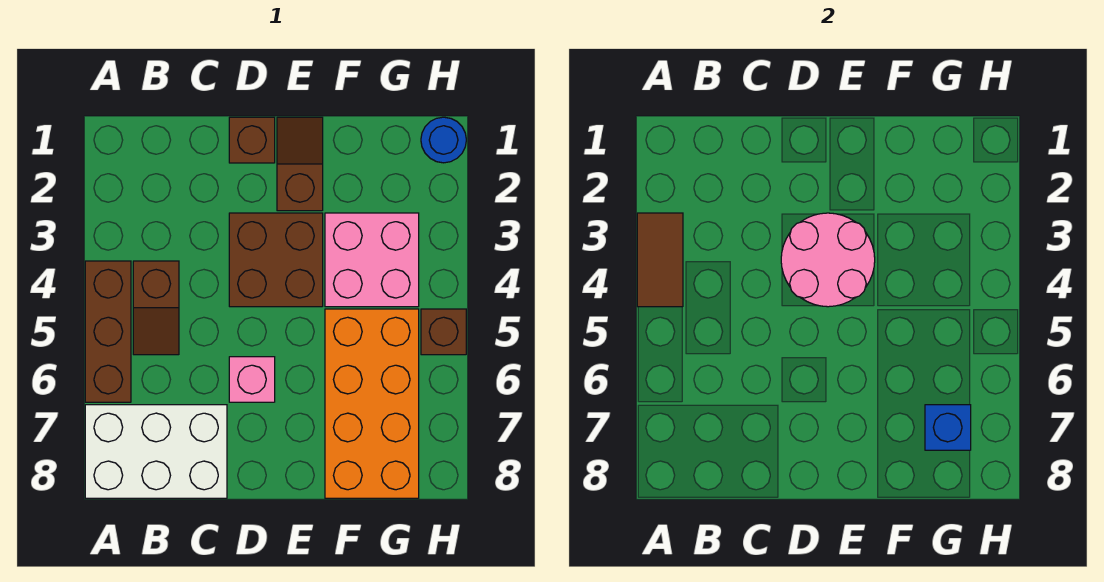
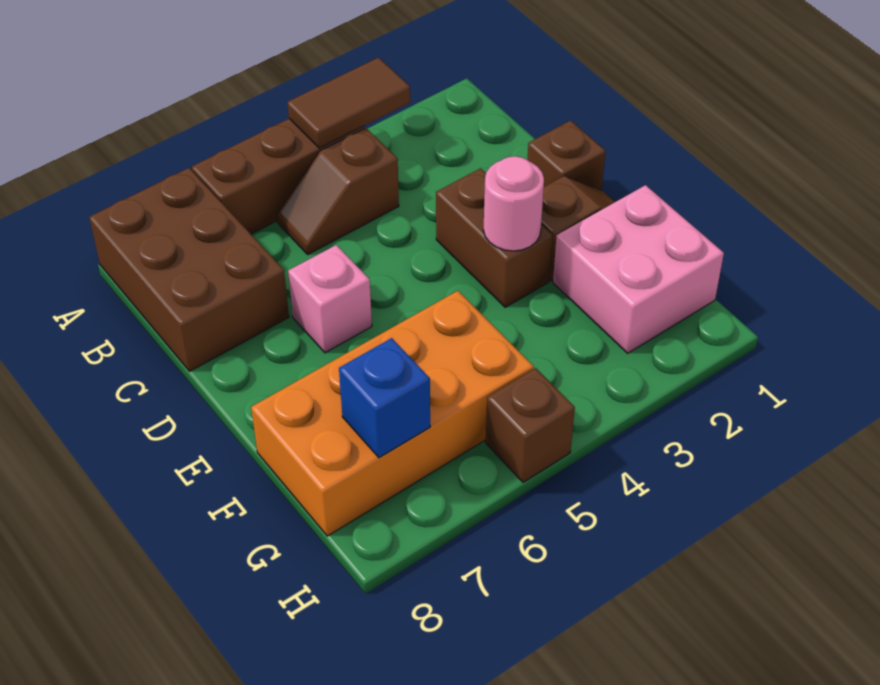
white 2x3 brick [85,405,227,498] -> brown 2x3 brick [89,168,289,371]
brown 2x2 brick [229,213,323,307] -> brown 1x2 brick [436,168,552,307]
pink 2x2 round brick [781,213,875,307] -> pink 1x1 round brick [484,156,544,251]
pink 2x2 brick [325,213,419,307] -> pink 2x2 brick moved to [553,185,724,353]
blue 1x1 round brick [421,117,466,163] -> none

